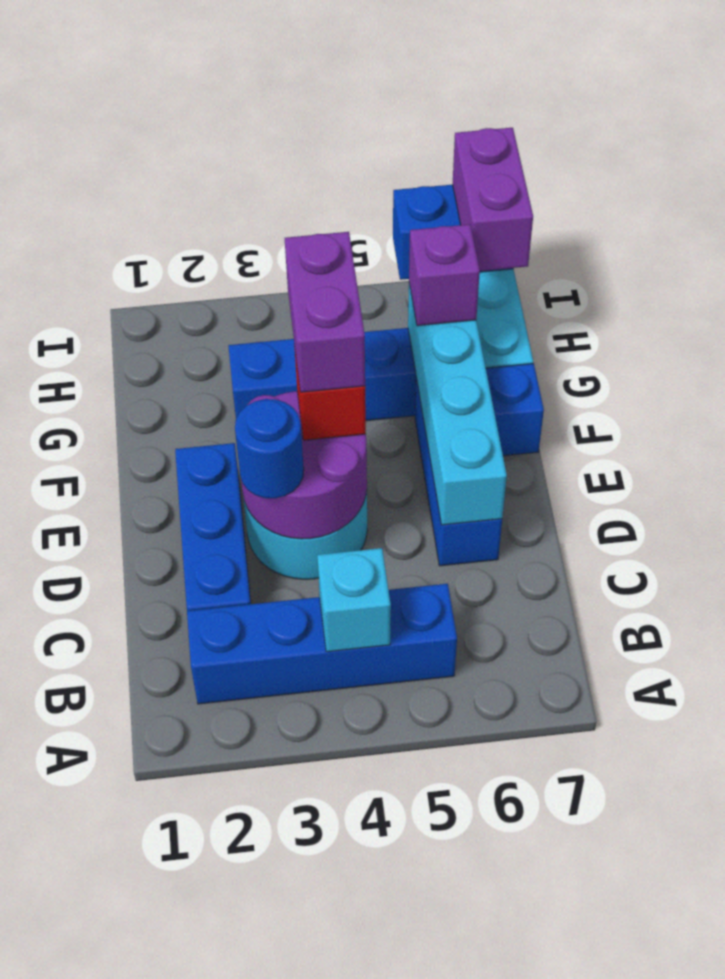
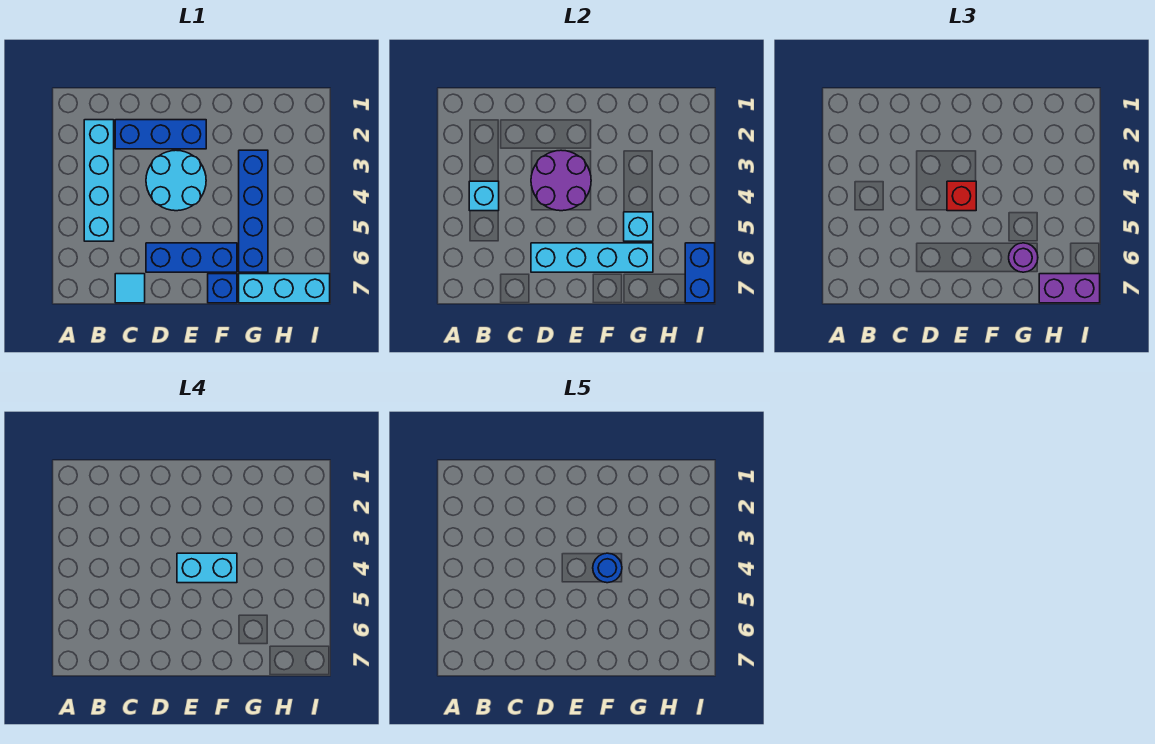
blue 1x4 brick [187,584,457,704] -> cyan 1x4 brick [84,120,114,241]
none -> cyan 1x1 tile [115,274,145,303]
blue 1x1 round brick [235,399,304,498] -> blue 1x1 round brick moved to [593,553,622,583]
purple 1x2 brick [285,232,365,392] -> cyan 1x2 brick [177,553,237,583]
none -> cyan 1x1 brick [624,212,653,241]
purple 1x1 brick [409,224,480,326] -> purple 1x1 round brick [1009,243,1038,272]

